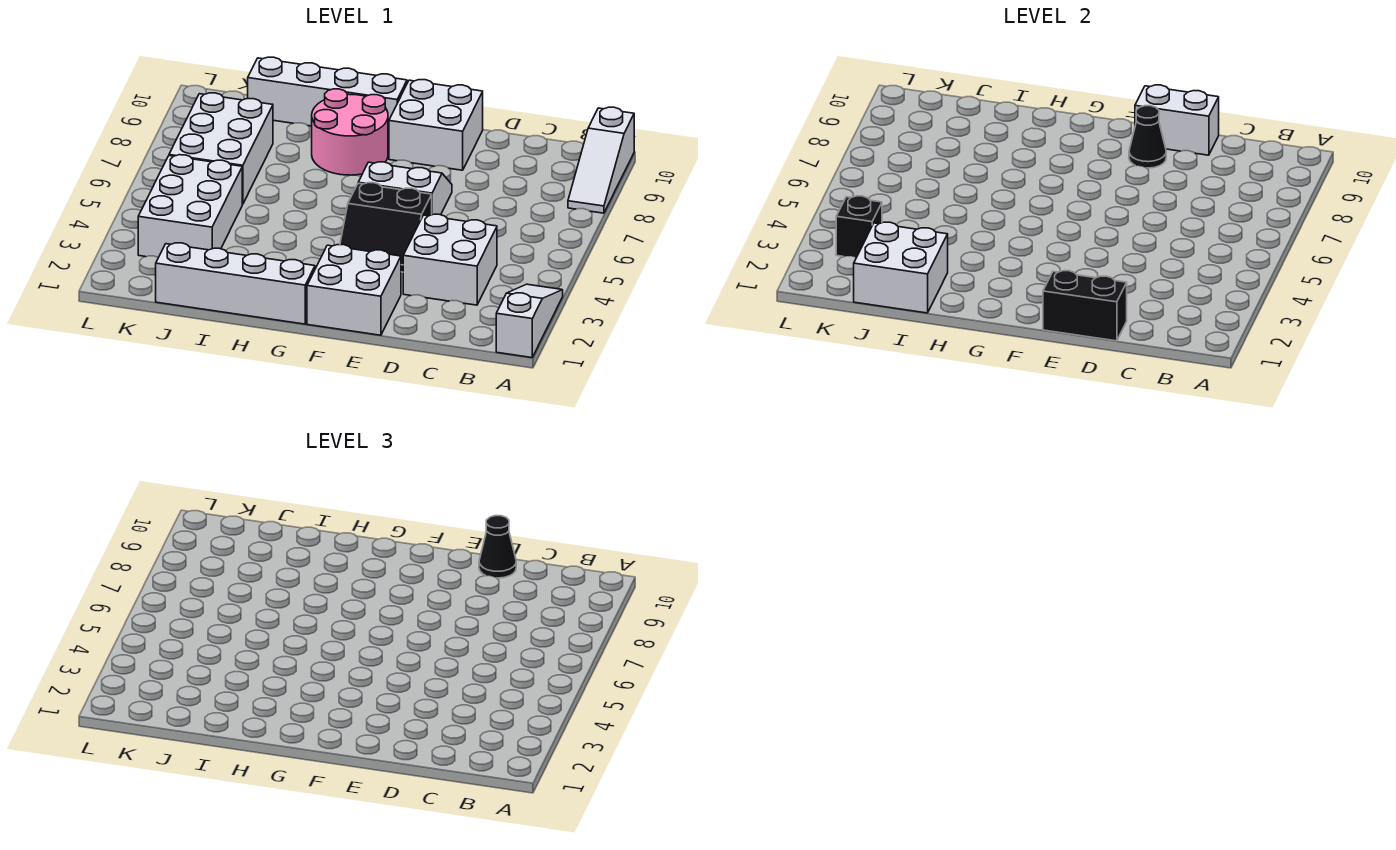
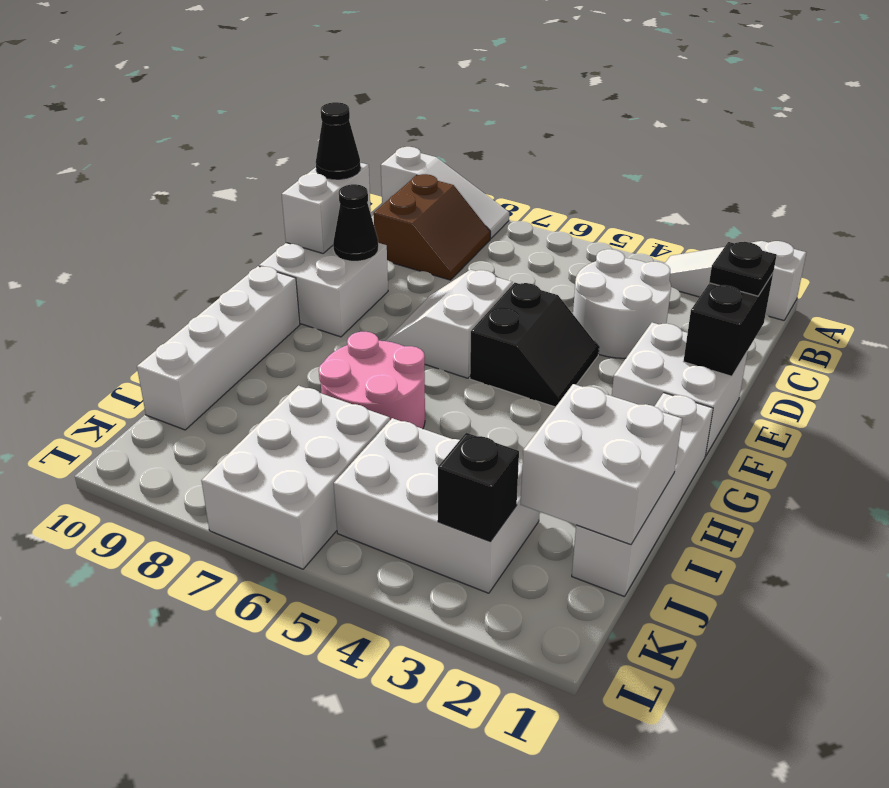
none -> brown 2x2 slope [374,174,490,280]
white 2x2 brick [403,214,497,305] -> white 2x2 round brick [573,249,671,358]
none -> black 1x1 plate [709,242,777,296]
pink 2x2 round brick [312,89,388,175] -> pink 2x2 round brick moved to [319,332,425,429]
white 2x3 brick [169,93,273,204] -> white 2x3 brick turned to [201,386,390,569]

